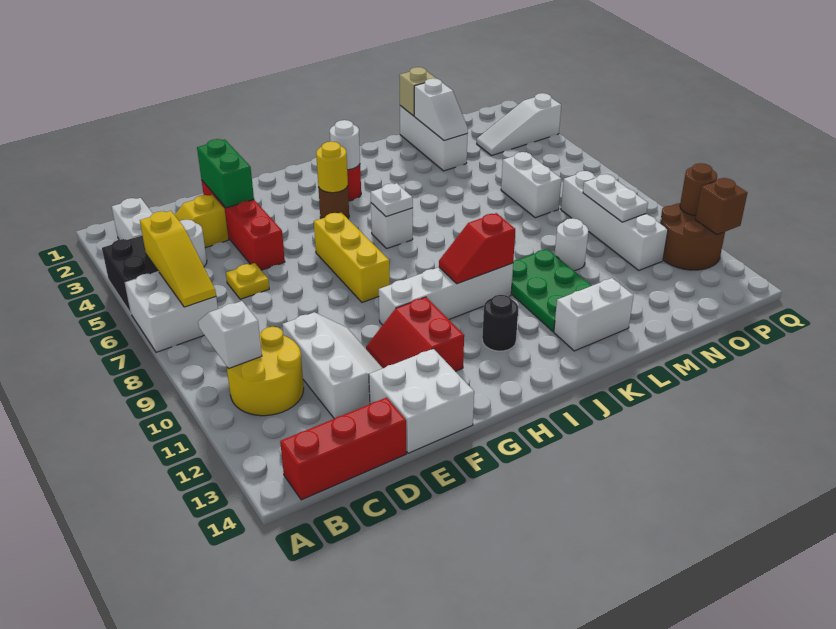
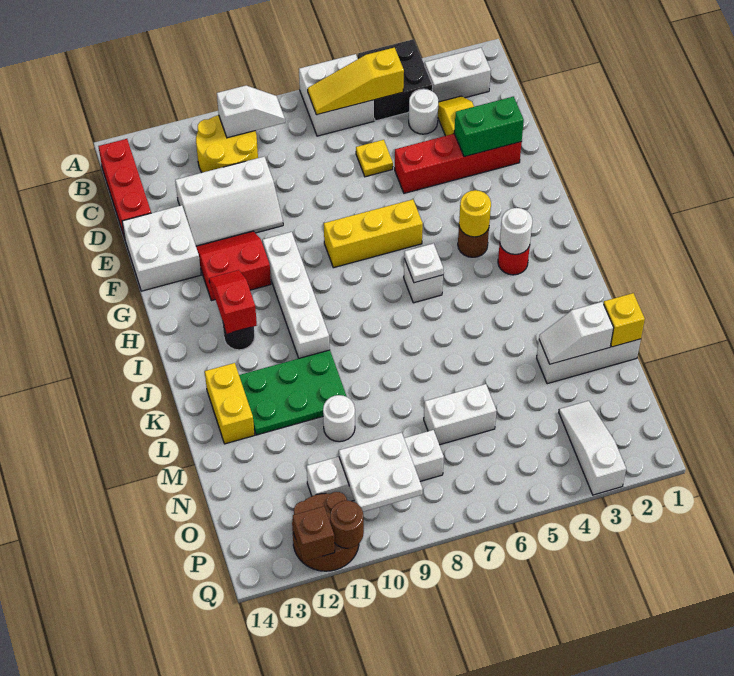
red 1x2 slope [439,213,515,284] -> red 1x2 slope moved to [209,270,257,334]
white 1x2 brick [554,278,633,351] -> yellow 1x2 brick [205,363,255,444]
tan 1x1 brick [399,67,437,116] -> yellow 1x1 brick [604,293,645,347]
white 1x2 plate [583,174,648,222] -> white 2x2 plate [339,433,423,512]

